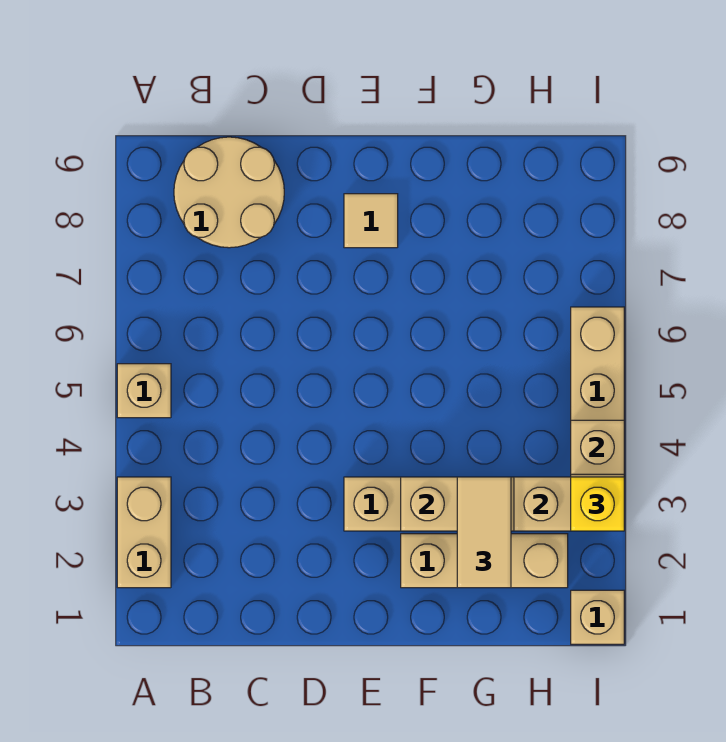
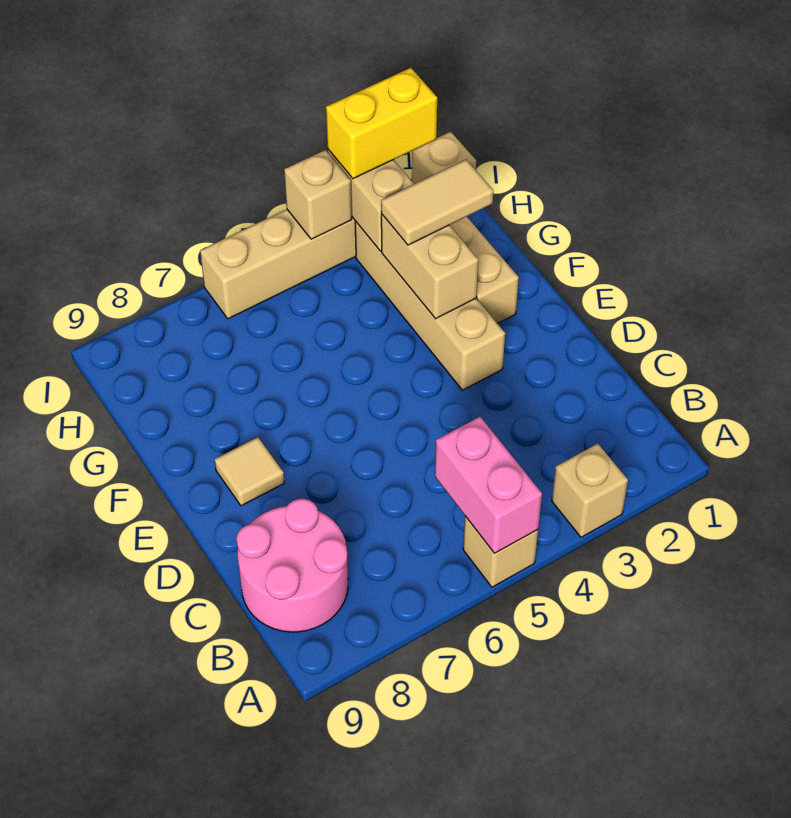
tan 1x2 brick [117,477,171,588] -> tan 1x1 brick [552,444,628,537]
none -> pink 1x2 brick [435,417,542,553]
tan 2x2 round brick [174,137,284,248] -> pink 2x2 round brick [236,499,348,632]
yellow 1x1 brick [571,477,624,531] -> yellow 1x2 brick [326,68,437,179]

